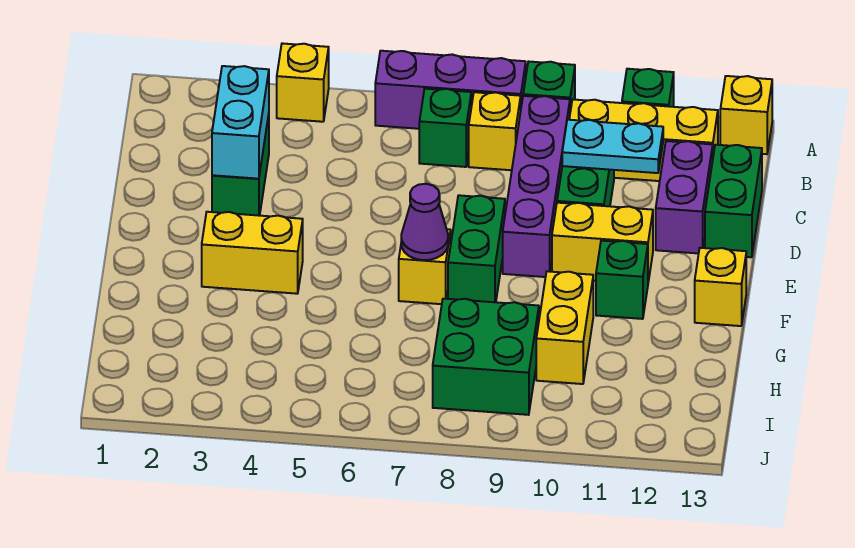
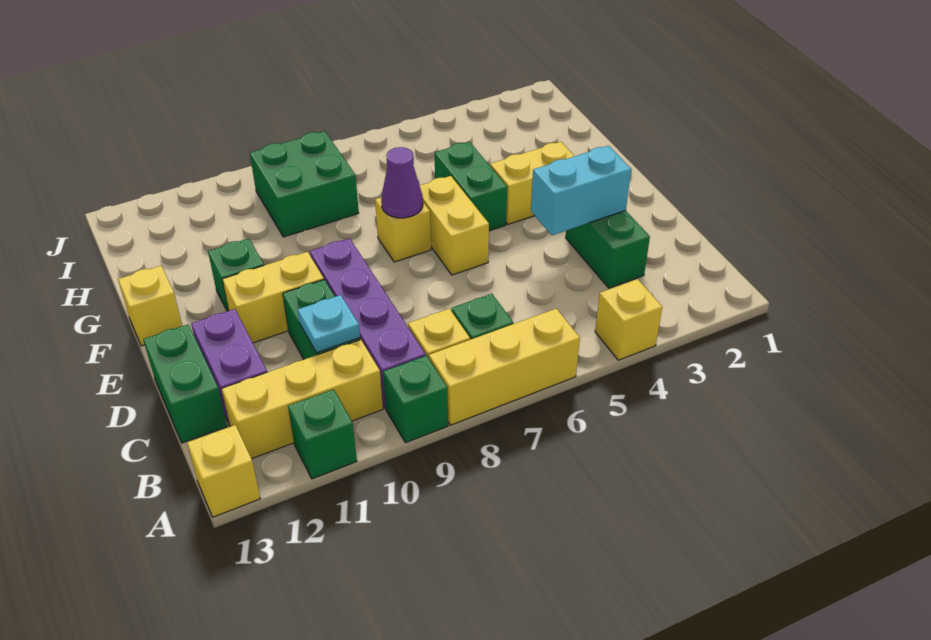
purple 1x3 brick [375,51,526,129] -> yellow 1x3 brick [429,309,580,425]
cyan 1x2 brick [212,66,269,179] -> cyan 1x2 brick turned to [531,146,631,235]
cyan 1x2 plate [562,120,663,173] -> cyan 1x1 plate [298,295,360,353]
green 1x2 brick [448,195,505,302] -> green 1x2 brick moved to [435,142,507,231]
yellow 1x2 brick [536,271,593,384] -> yellow 1x2 brick moved to [420,176,489,275]

